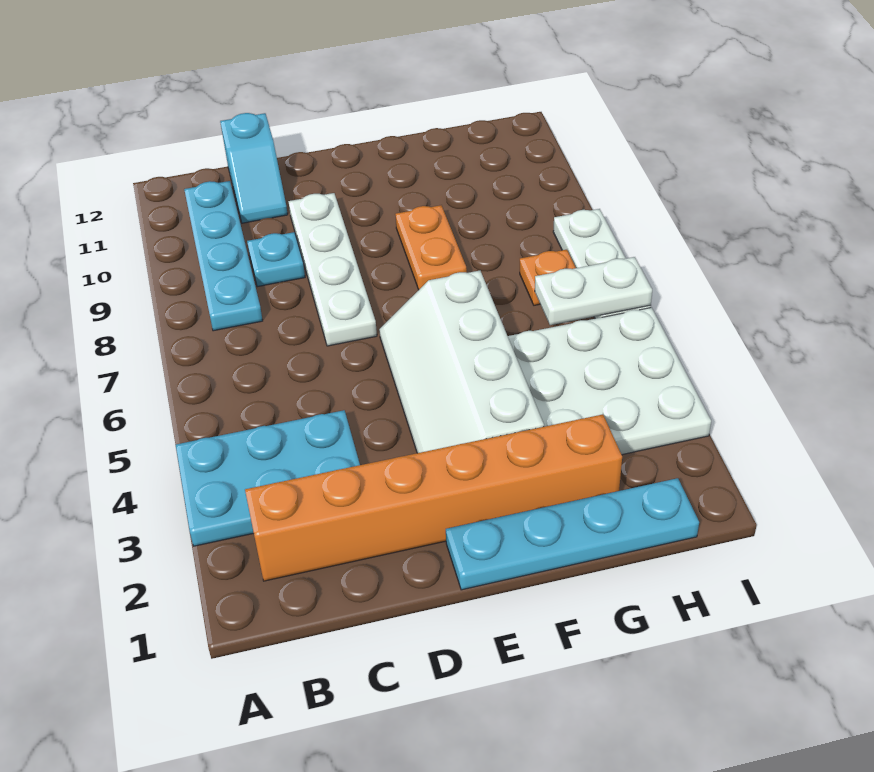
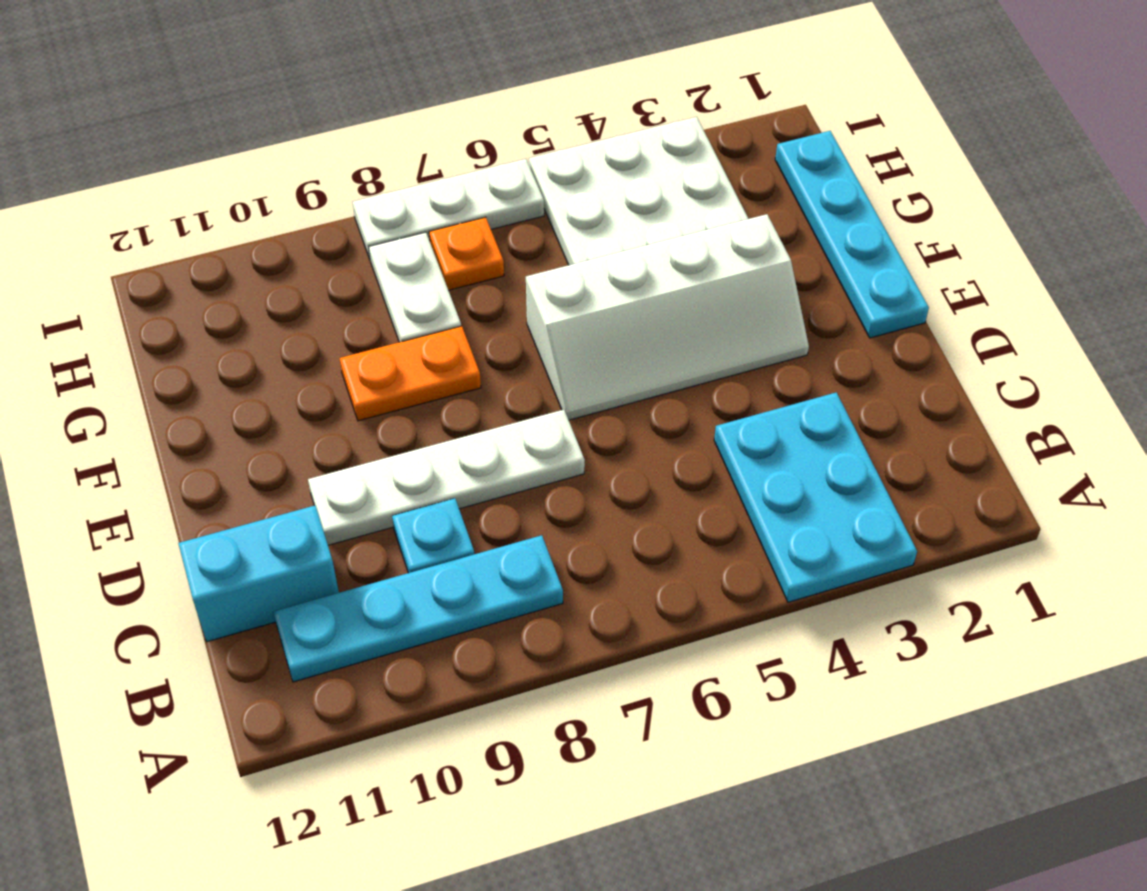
orange 1x6 brick [245,414,622,581] -> none
cyan 1x2 slope [220,113,288,223] -> cyan 1x2 brick [178,505,339,642]
white 1x2 plate [535,257,652,325] -> white 1x2 plate moved to [369,232,461,342]

